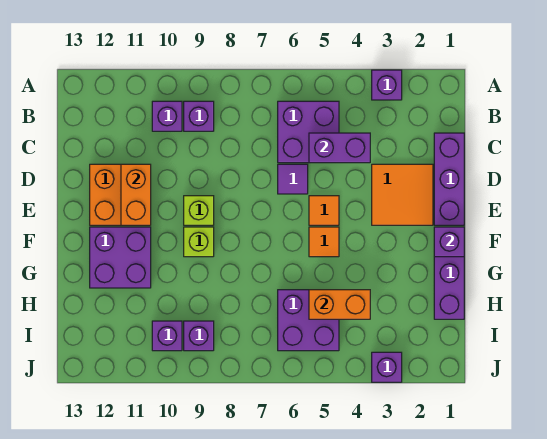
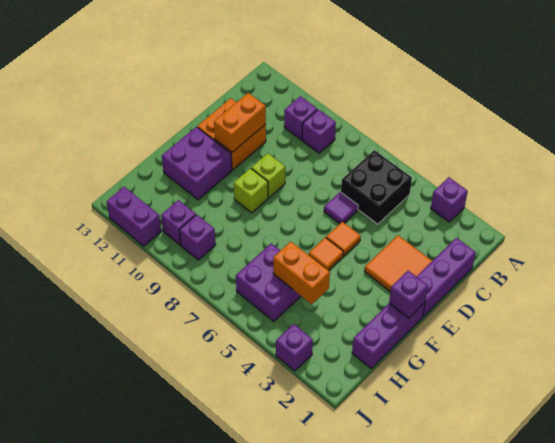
purple 2x2 brick [278,101,339,163] -> black 2x2 brick [341,150,412,224]
purple 1x2 brick [309,133,370,163] -> purple 1x2 brick moved to [107,187,161,246]

